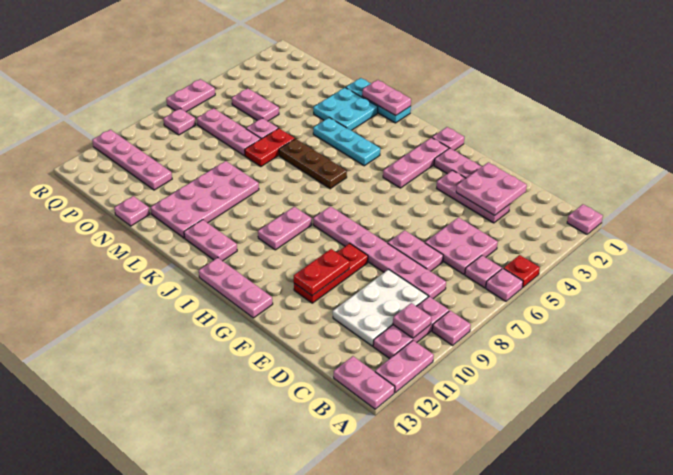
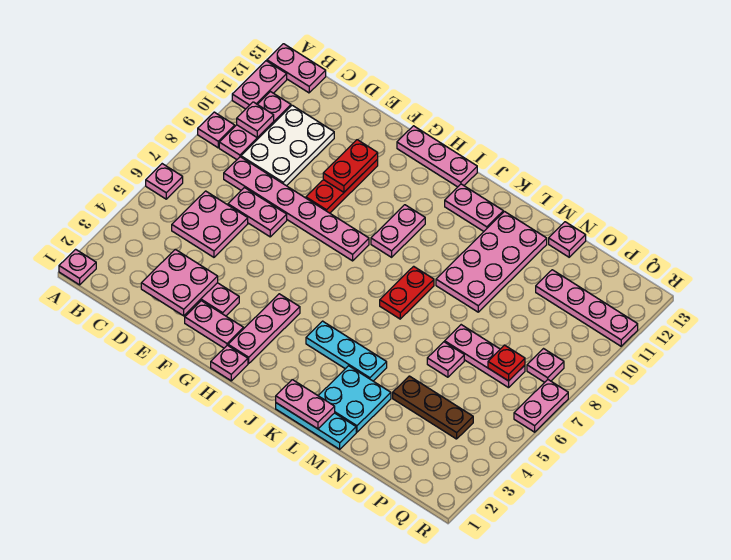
red 1x1 plate [504,255,540,287] -> red 1x1 plate moved to [488,345,525,381]
pink 1x1 plate [465,256,502,288] -> none
brown 1x3 plate [279,139,347,189] -> brown 1x3 plate moved to [393,376,473,439]
red 1x2 plate [245,128,295,167] -> red 1x2 plate moved to [380,266,434,319]
pink 1x2 plate [232,88,279,121] -> none

